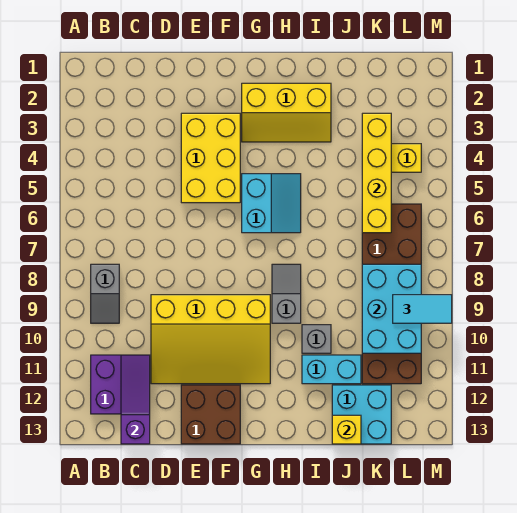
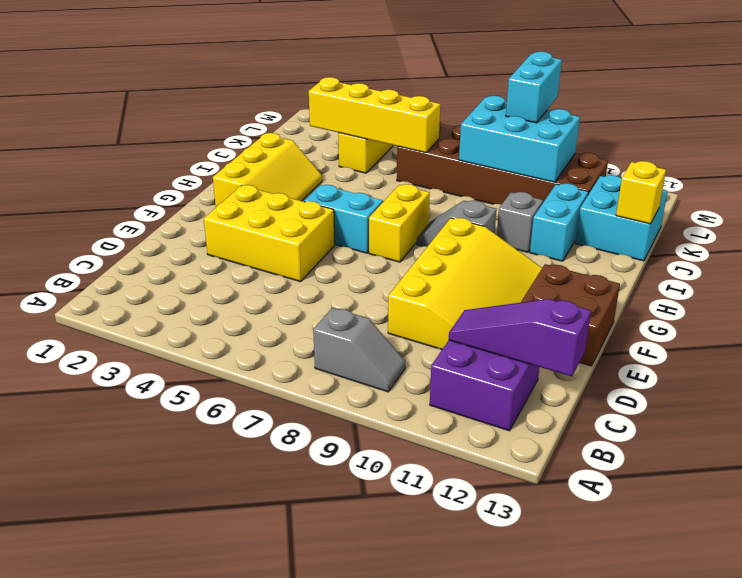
none -> yellow 1x2 brick [369,184,430,262]
cyan 1x2 tile [393,295,452,323] -> cyan 1x2 brick [506,52,562,123]

